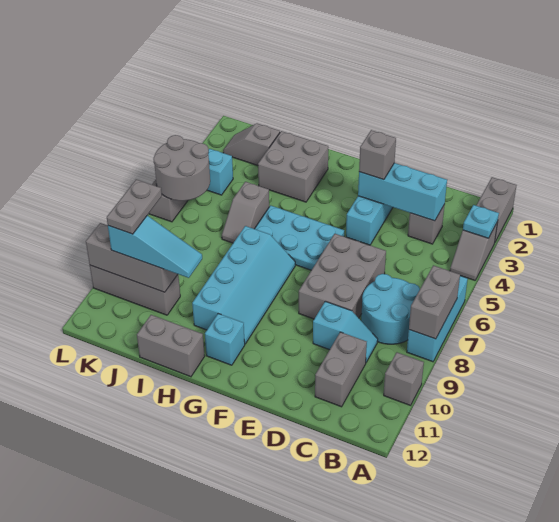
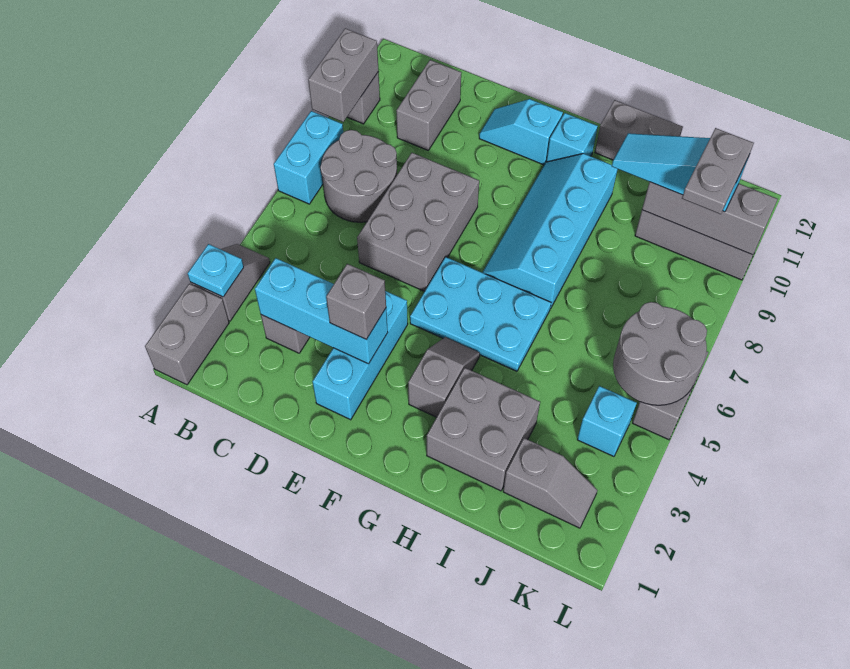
cyan 1x3 brick [407,276,468,362] -> cyan 1x2 brick [274,111,343,204]
grey 1x2 brick [409,265,460,339] -> grey 1x2 brick moved to [308,28,378,122]
cyan 2x2 round brick [361,274,420,344] -> grey 2x2 round brick [320,130,397,222]
cyan 1x2 slope [313,301,378,362] -> cyan 1x2 slope moved to [479,99,563,165]
grey 1x2 slope [222,182,269,243] -> grey 1x2 slope moved to [408,337,480,417]

